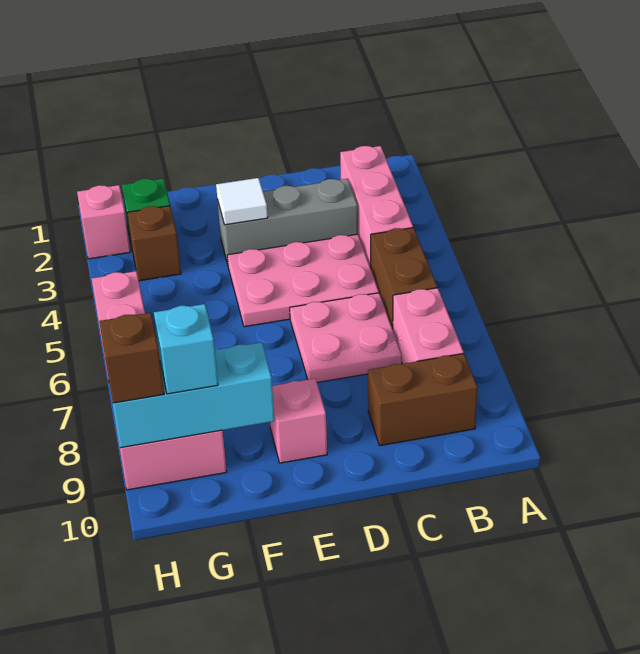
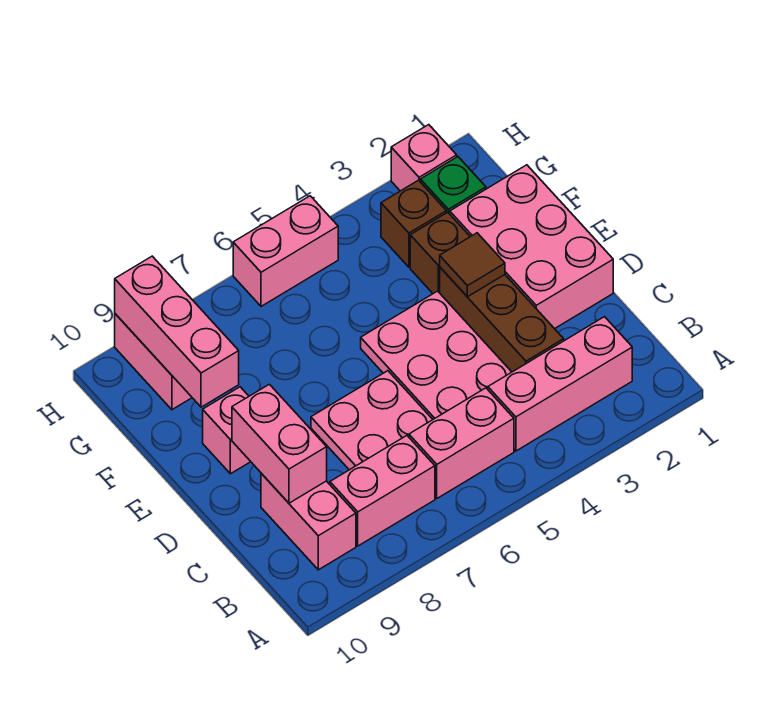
brown 1x2 brick [371,228,437,329] -> pink 1x2 brick [409,388,514,498]
brown 1x2 brick [368,354,478,446] -> pink 1x2 brick [261,474,356,570]
grey 1x3 brick [218,179,358,264] -> brown 1x3 brick [440,268,564,372]
none -> pink 1x2 brick [232,384,327,503]
none -> pink 2x3 brick [450,165,613,329]
white 1x1 tile [216,178,268,225] -> brown 1x1 tile [440,233,505,297]
cyan 1x3 brick [113,342,274,448] -> pink 1x3 brick [115,256,239,407]
cyan 1x1 brick [154,304,218,394] -> none
brown 1x1 brick [99,313,164,403] -> brown 1x1 brick moved to [410,212,470,293]

